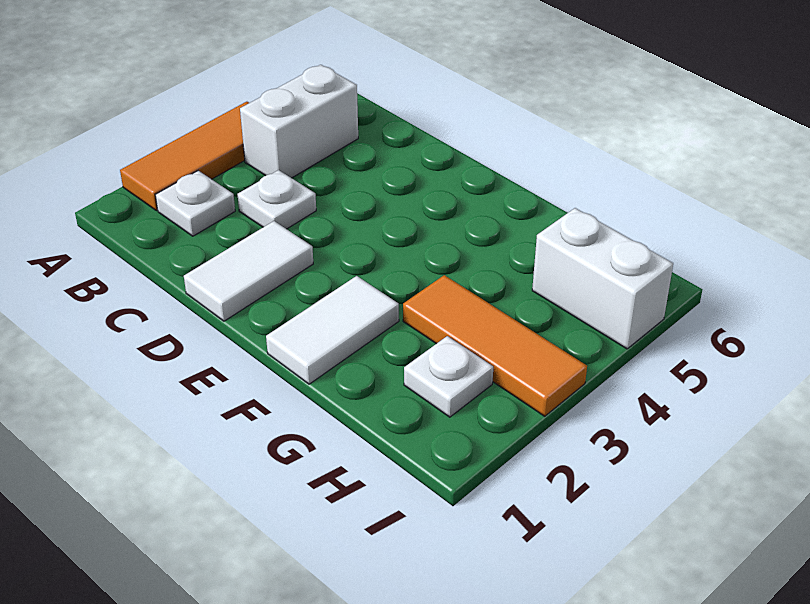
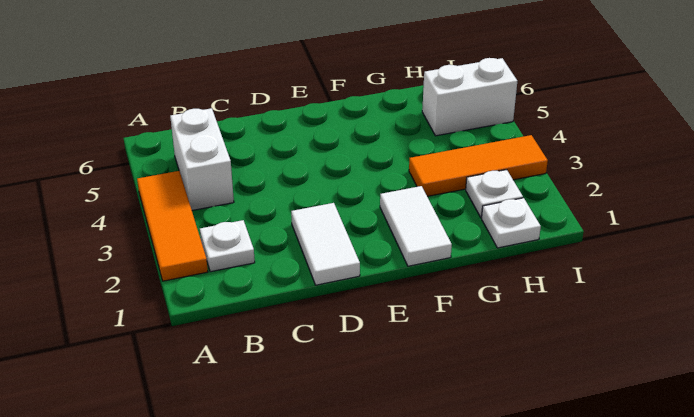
white 1x1 plate [237,170,316,229] -> white 1x1 plate moved to [482,198,541,248]

